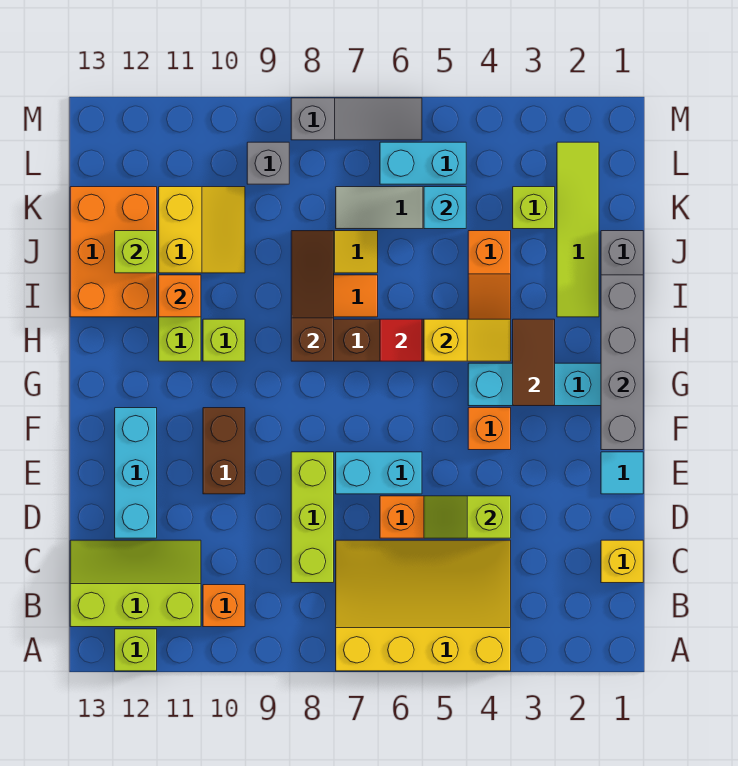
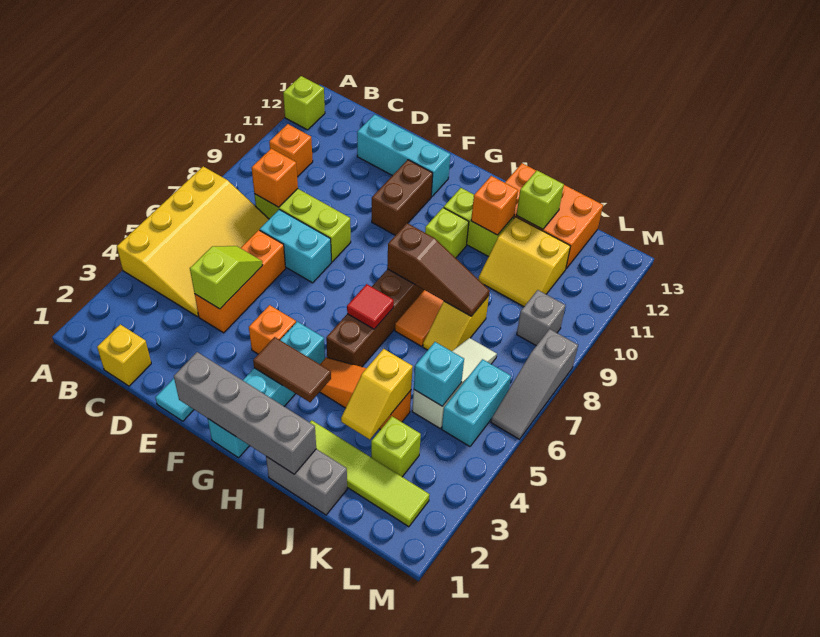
lime 2x3 slope [70,540,201,627] -> none
none -> orange 1x1 brick [252,149,298,207]
cyan 1x2 brick [336,452,422,494] -> cyan 1x2 brick turned to [260,210,331,283]
brown 1x2 brick [203,408,245,494] -> brown 1x2 brick turned to [372,160,433,235]
yellow 1x2 slope [424,319,511,361] -> yellow 1x2 slope moved to [341,349,413,439]

